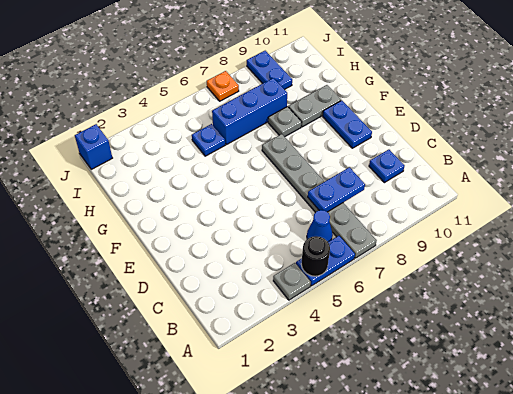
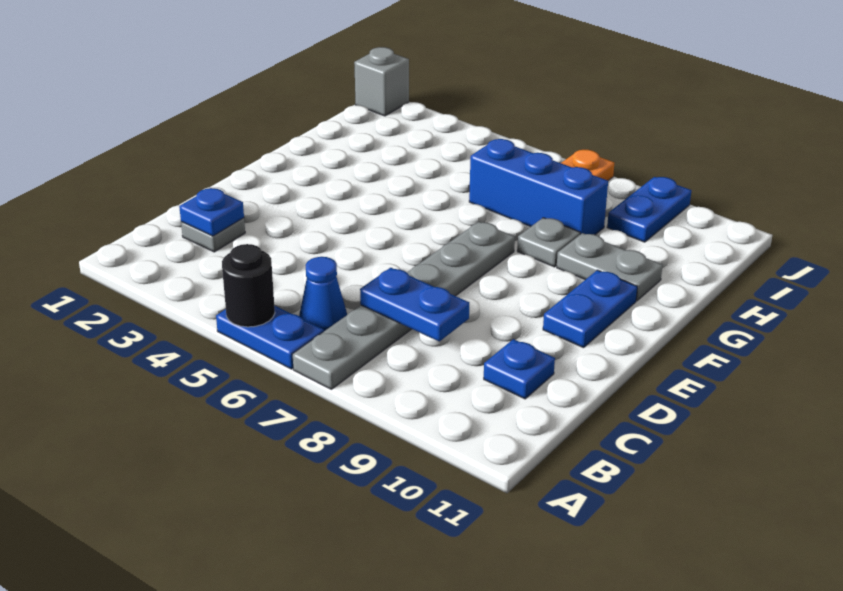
grey 1x1 plate [273,263,311,300] -> grey 1x1 plate moved to [181,218,245,252]
blue 1x1 plate [192,124,225,156] -> blue 1x1 plate moved to [179,188,244,236]
blue 1x1 brick [75,124,112,169] -> grey 1x1 brick [354,47,409,116]

